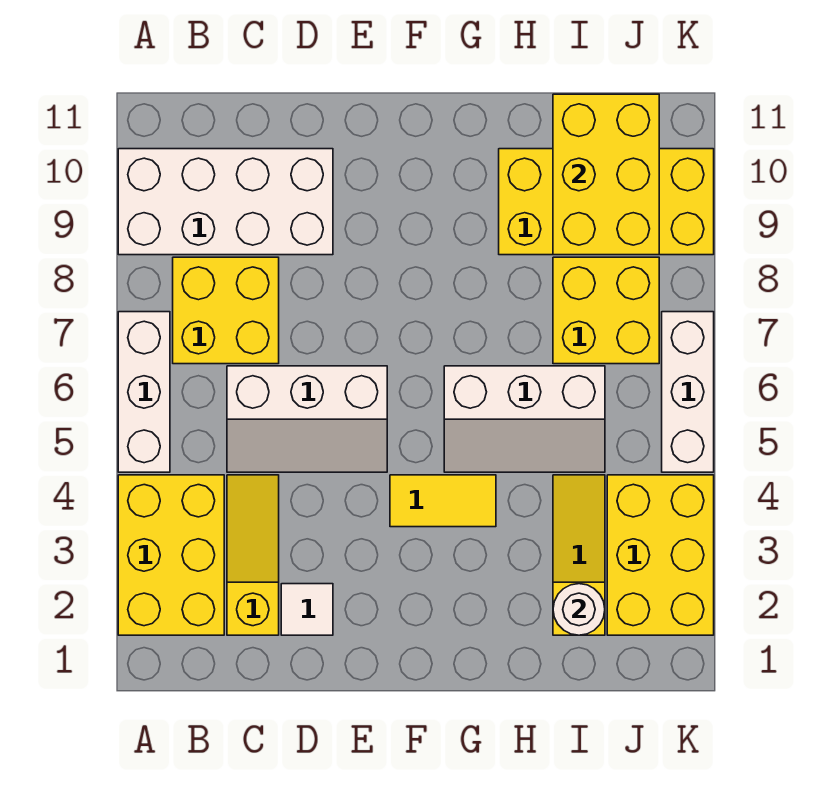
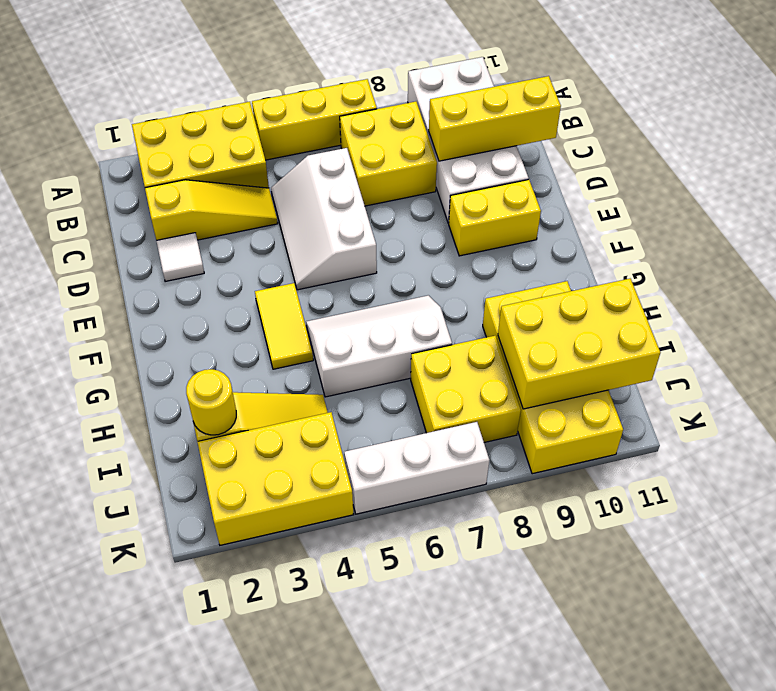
white 1x3 brick [118,312,170,472] -> yellow 1x3 brick [252,79,377,160]
none -> yellow 1x3 brick [429,76,561,161]
none -> yellow 1x2 brick [449,180,541,256]
white 2x3 slope [444,366,605,472] -> white 2x3 slope turned to [306,295,452,397]
white 1x1 round brick [553,584,605,635] -> yellow 1x1 round brick [186,369,236,435]

